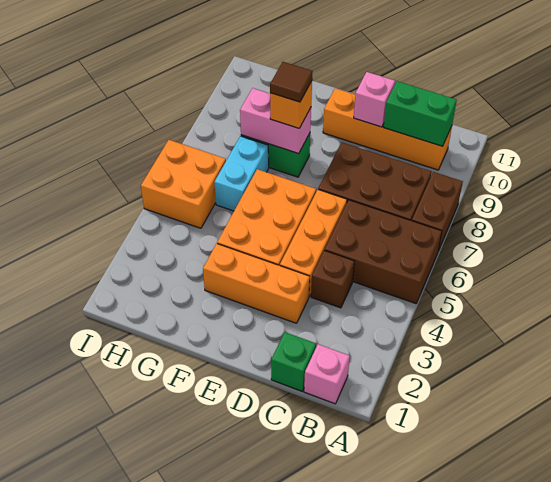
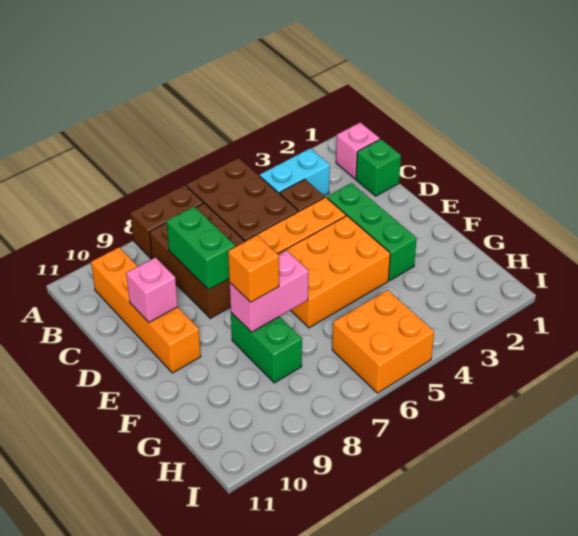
green 1x2 brick [383,81,457,146] -> green 1x2 brick moved to [166,207,235,290]
orange 1x3 brick [203,244,310,323] -> green 1x3 brick [327,183,417,281]
pink 1x2 brick [240,88,311,154] -> pink 1x2 brick turned to [230,251,308,332]
brown 1x1 tile [270,62,312,102] -> none
cyan 1x2 brick [214,136,269,211] -> cyan 1x2 brick moved to [260,148,330,196]

